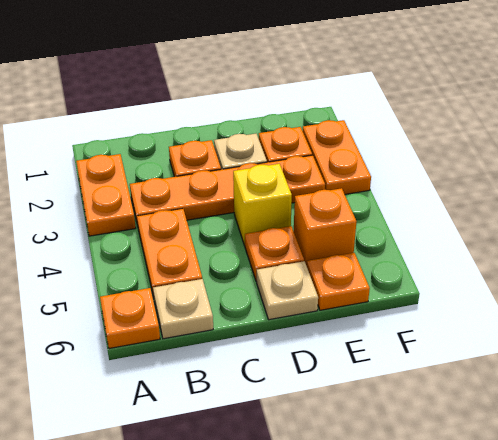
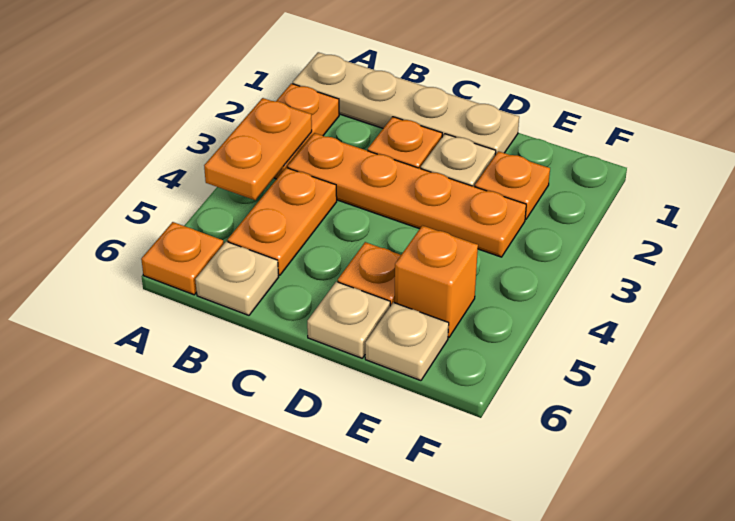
none -> tan 1x4 plate [293,52,519,155]
yellow 1x1 brick [233,164,292,246] -> none
orange 1x1 plate [307,253,370,310] -> tan 1x1 plate [365,302,449,381]
orange 1x2 plate [303,120,371,194] -> orange 1x2 plate moved to [204,98,312,200]

